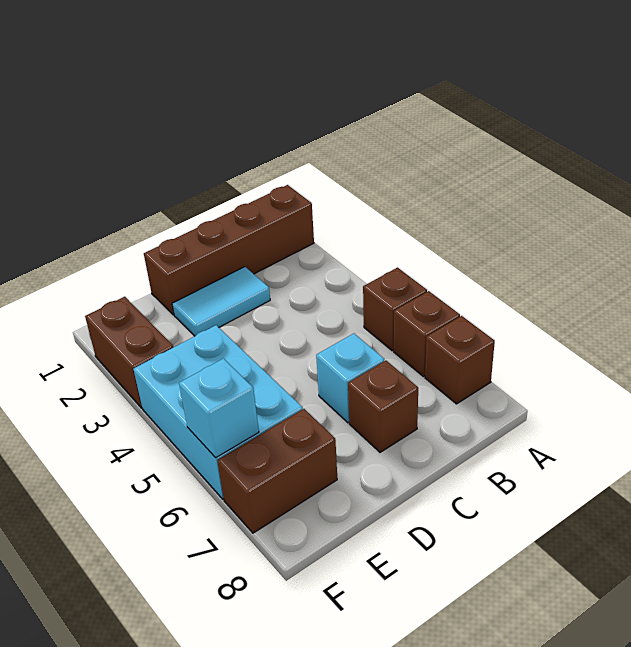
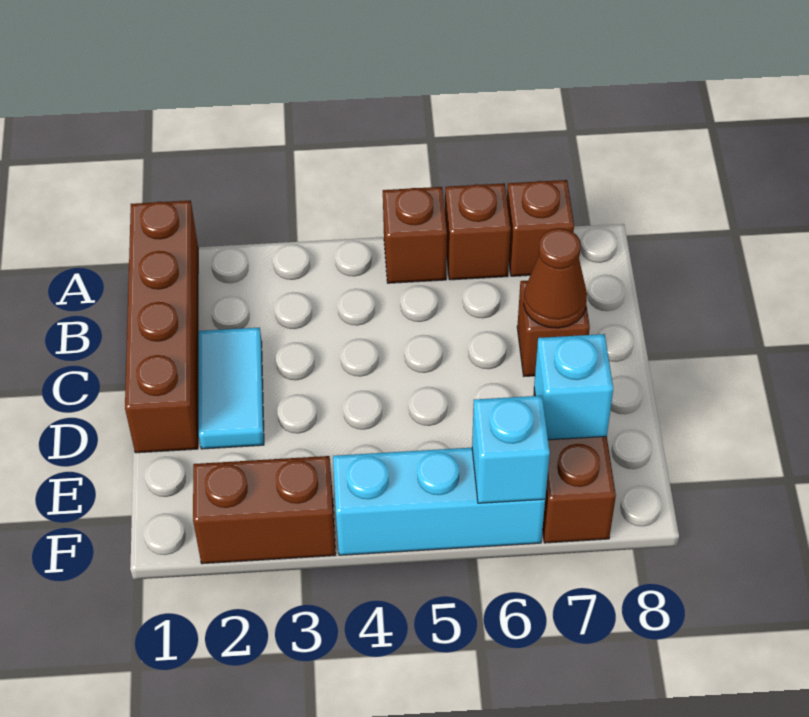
cyan 1x1 brick [316,334,384,423] -> cyan 1x1 brick moved to [534,334,613,440]
none -> brown 1x1 cone [524,228,587,328]
cyan 2x3 brick [133,325,303,499] -> cyan 1x3 brick [333,448,545,555]

